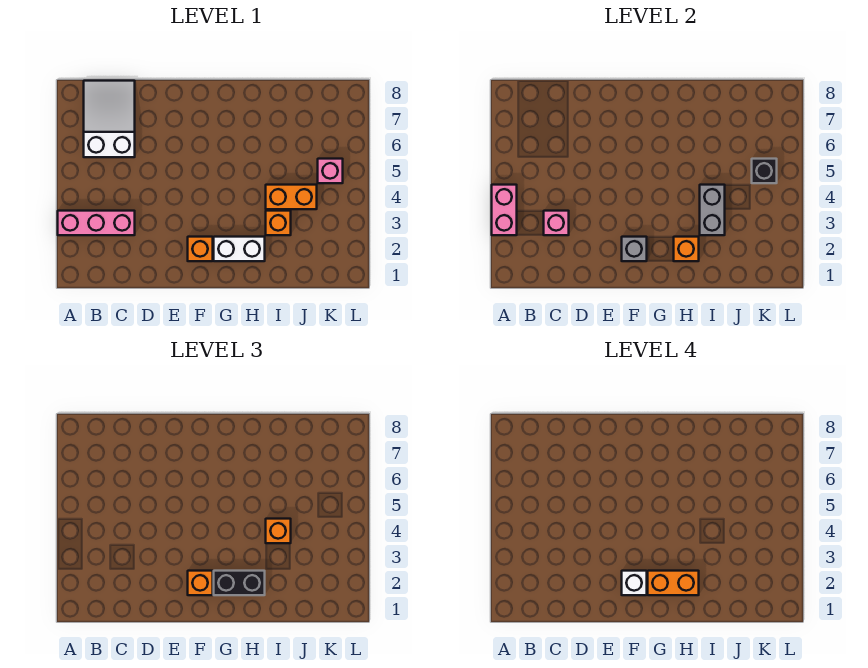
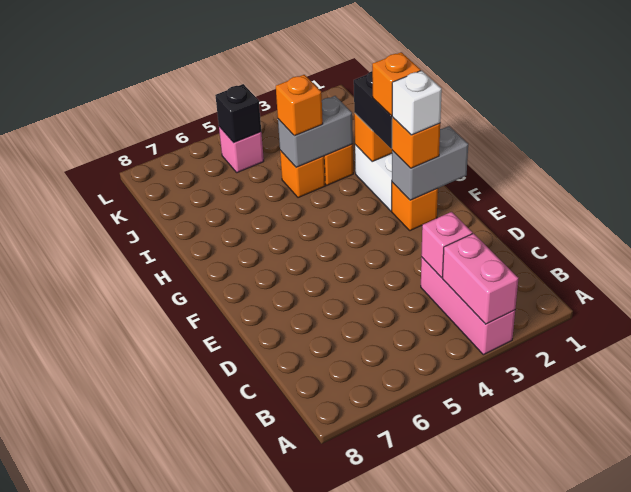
pink 1x2 brick [492,185,517,235] -> pink 1x2 brick turned to [442,233,518,324]
white 2x3 slope [84,81,135,157] -> none
grey 1x1 brick [622,237,647,261] -> grey 1x2 brick [392,126,468,200]
orange 1x2 brick [648,571,699,595] -> orange 1x1 brick [372,52,421,116]
orange 1x2 brick [266,185,317,209] -> orange 1x1 brick [280,150,325,198]

